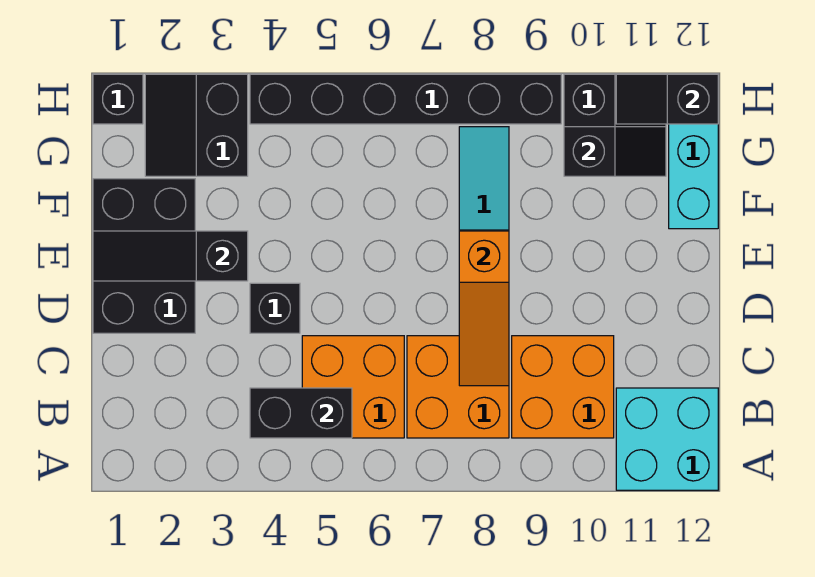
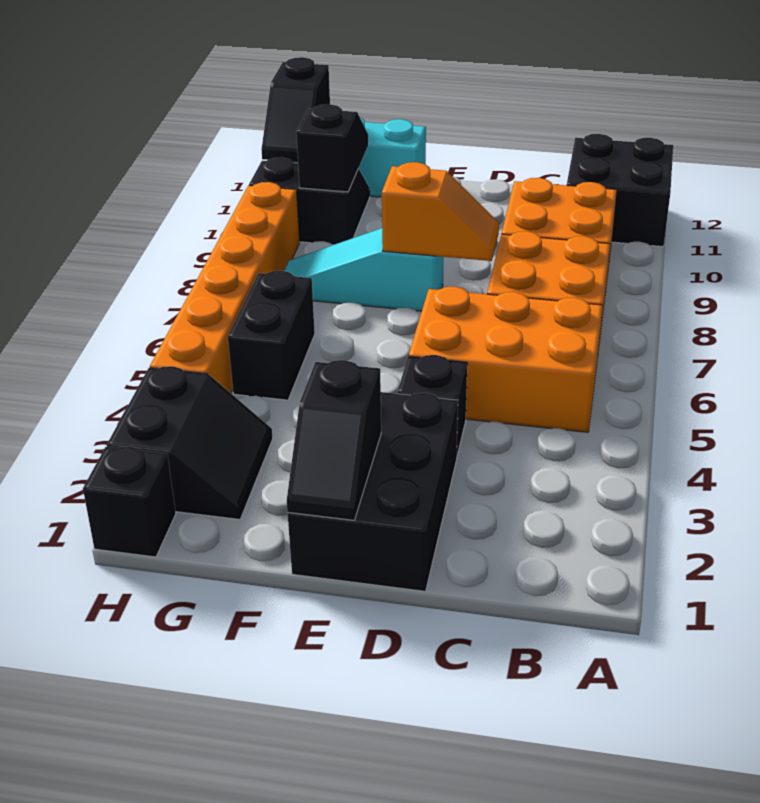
cyan 2x2 brick [616,388,718,490] -> black 2x2 brick [567,134,673,247]
black 1x2 brick [250,388,352,438] -> black 1x2 brick moved to [228,271,315,400]
orange 2x2 brick [302,336,404,438] -> orange 2x3 brick [409,286,603,432]
orange 1x3 slope [459,231,509,386] -> orange 1x2 slope [382,162,499,261]
black 2x3 brick [93,179,195,333] -> black 2x3 brick turned to [288,392,458,591]
black 1x3 slope [93,231,248,281] -> black 1x2 slope [287,360,381,520]
black 2x2 slope [145,74,248,176] -> black 2x2 slope turned to [107,366,273,519]
black 1x6 brick [250,74,561,124] -> orange 1x6 brick [150,182,300,393]

